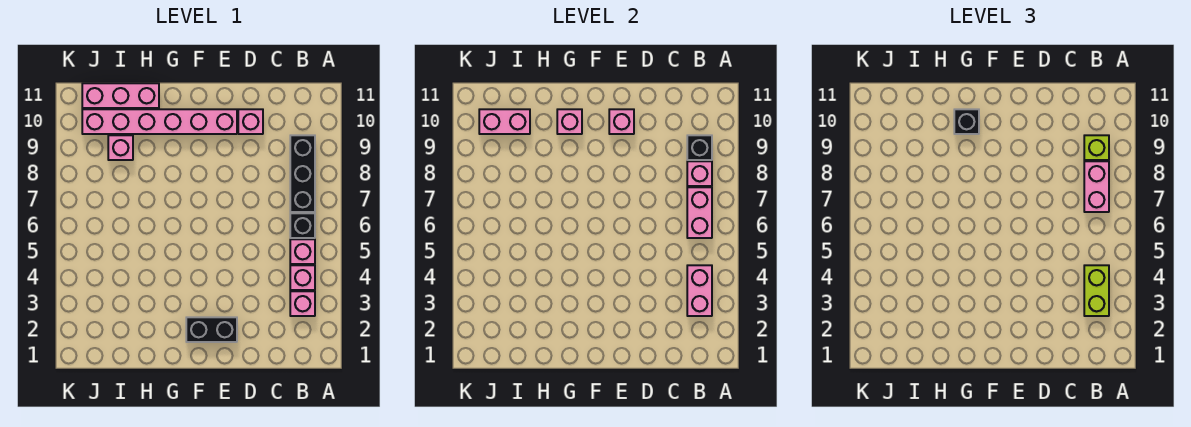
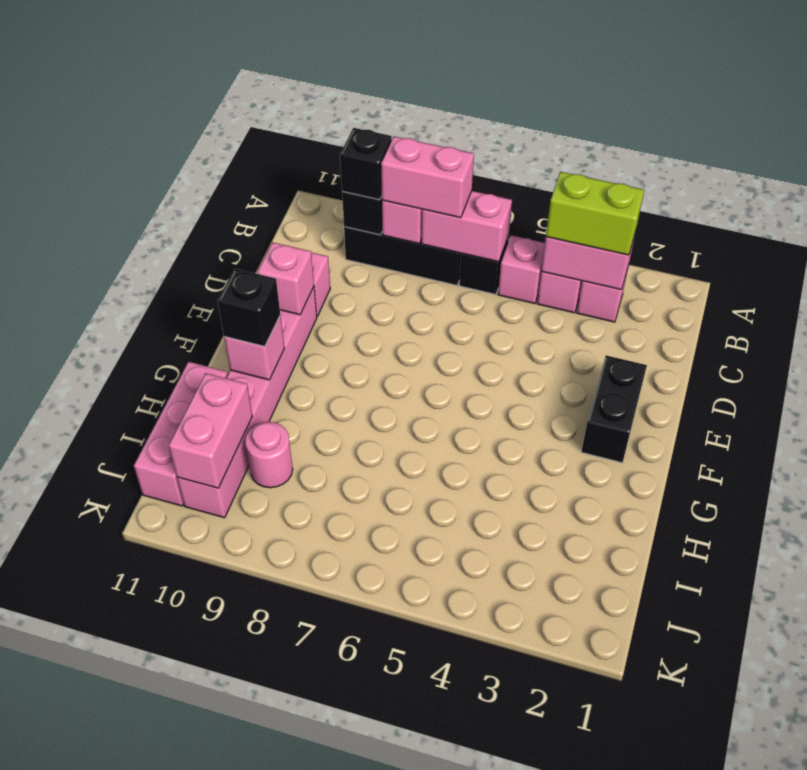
lime 1x1 brick [1084,135,1109,160] -> black 1x1 brick [340,128,392,200]
pink 1x1 brick [108,135,133,160] -> pink 1x1 round brick [245,422,293,488]

